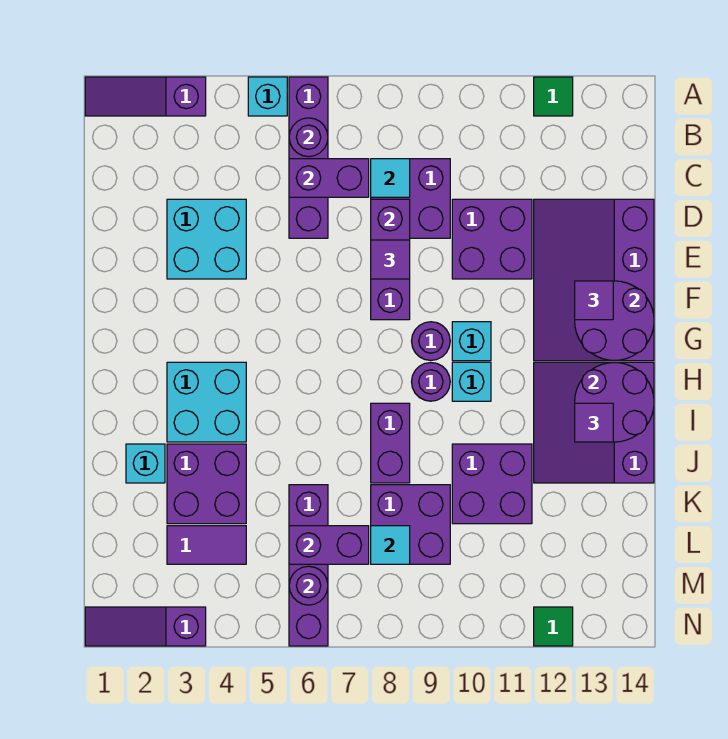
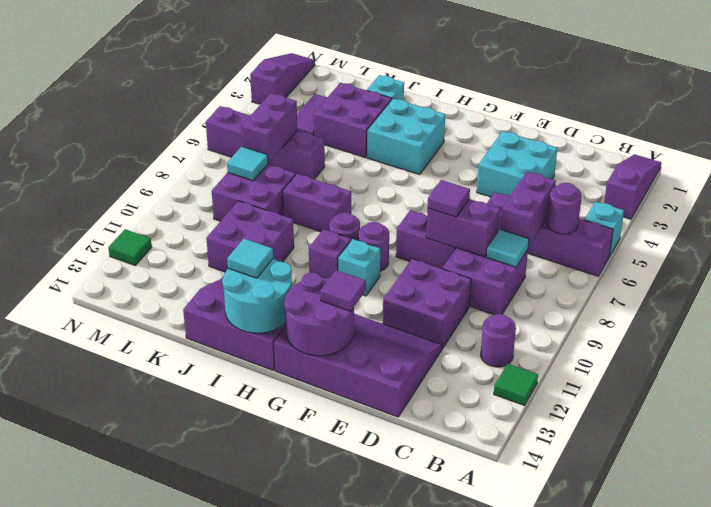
cyan 1x1 brick [452,362,491,401] -> purple 1x1 brick [309,229,351,279]
purple 2x2 round brick [575,362,654,442] -> cyan 2x2 round brick [222,259,292,333]
purple 1x1 tile [575,403,613,442] -> cyan 1x1 tile [227,239,273,278]
purple 1x1 round brick [289,566,328,605] -> purple 1x1 round brick moved to [481,314,516,367]

